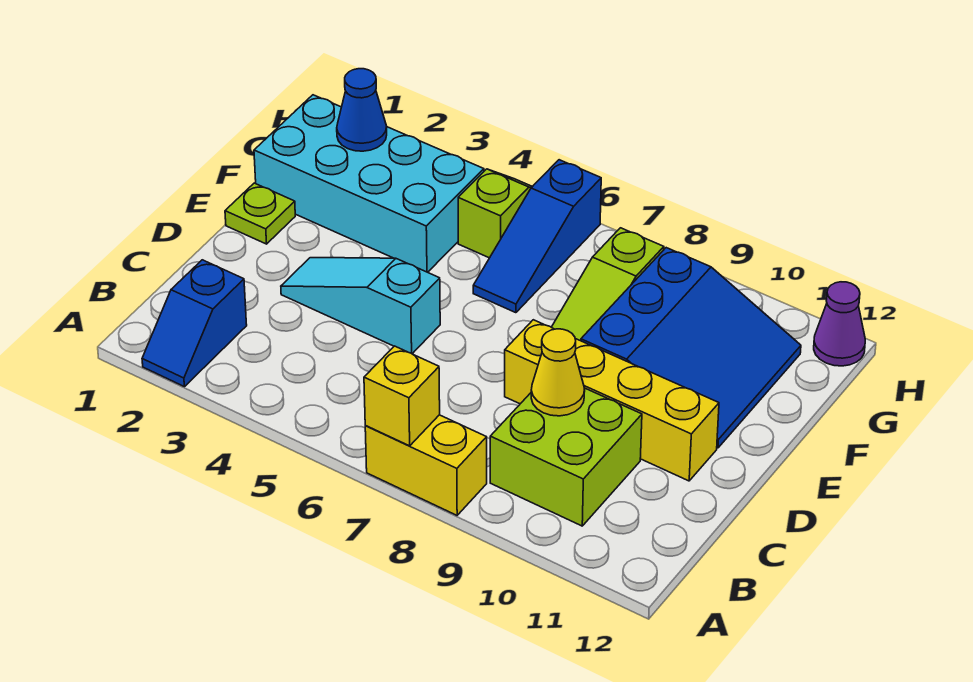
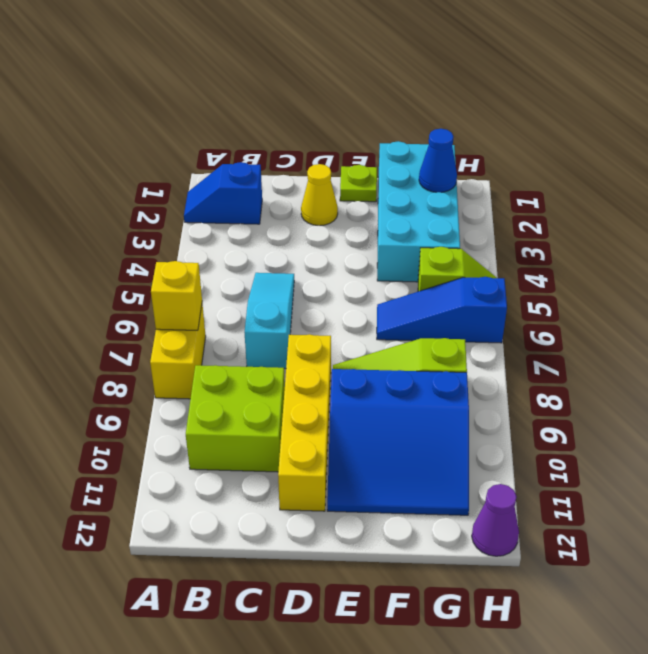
yellow 1x1 cone [531,329,585,416] -> yellow 1x1 cone moved to [301,164,338,226]
cyan 1x3 slope [281,258,440,354] -> cyan 1x3 slope moved to [244,273,294,369]

